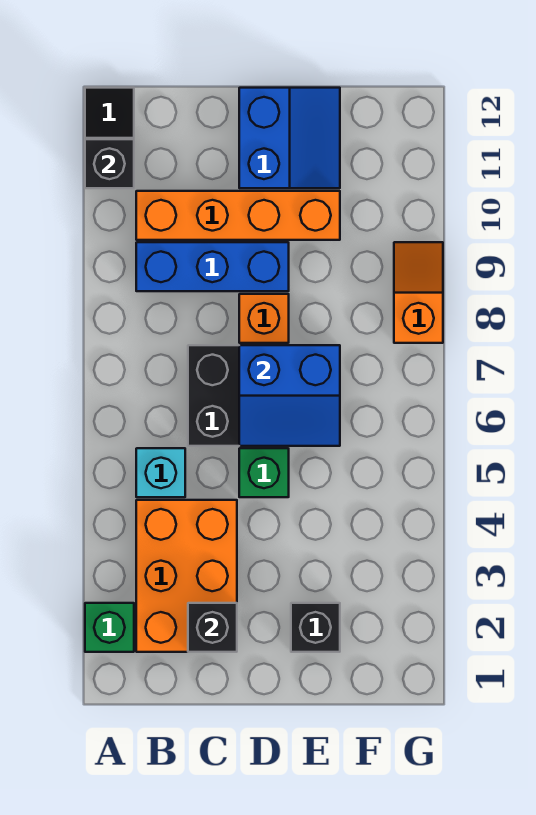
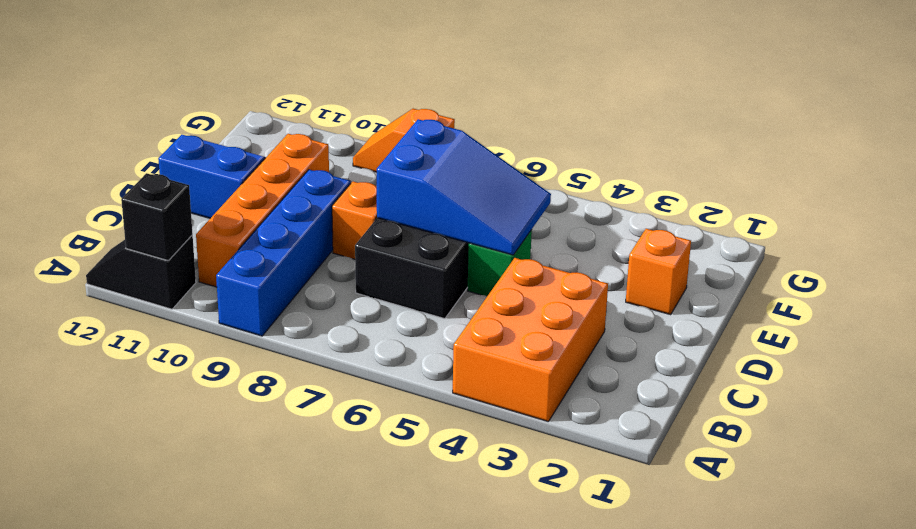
green 1x1 brick [85,603,134,652] -> none
orange 2x3 brick [136,500,237,652] -> orange 2x3 brick turned to [453,258,608,422]
cyan 1x1 brick [136,448,185,497] -> none
blue 1x3 brick [136,242,289,291] -> blue 1x4 brick [216,170,351,336]
black 1x1 brick [188,603,237,652] -> none
blue 2x2 slope [239,345,340,446] -> blue 2x3 slope [377,119,551,255]
black 1x1 brick [291,603,340,652] -> orange 1x1 brick [626,229,691,315]

